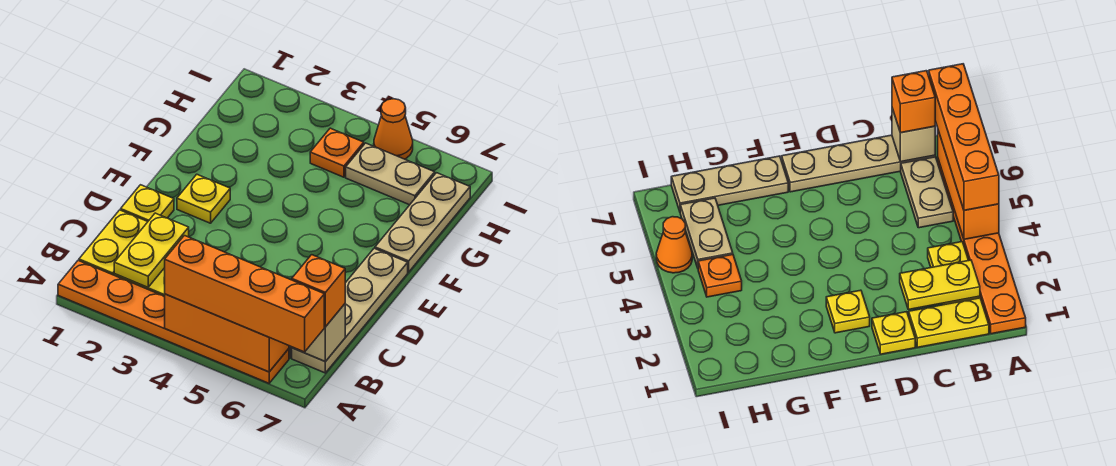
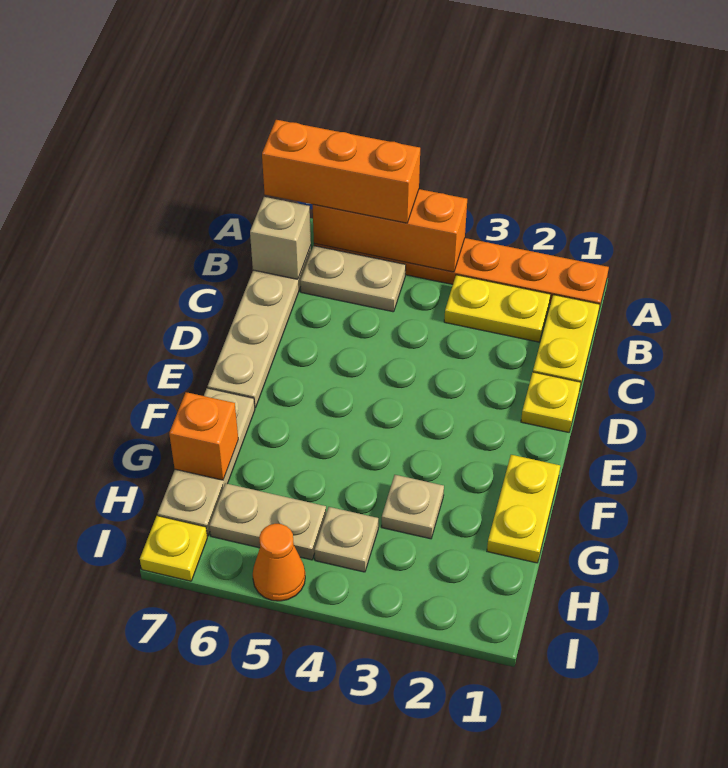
orange 1x4 brick [165,236,324,352] -> orange 1x3 brick [262,120,420,223]
yellow 1x2 plate [114,213,189,287] -> yellow 1x2 plate moved to [487,455,560,563]
orange 1x1 brick [292,255,345,327] -> orange 1x1 brick moved to [169,392,238,480]
yellow 1x1 plate [177,174,230,223] -> yellow 1x1 plate moved to [140,516,207,581]
none -> tan 1x1 plate [382,475,444,539]
orange 1x1 plate [310,128,364,177] -> tan 1x1 plate [314,507,378,572]

